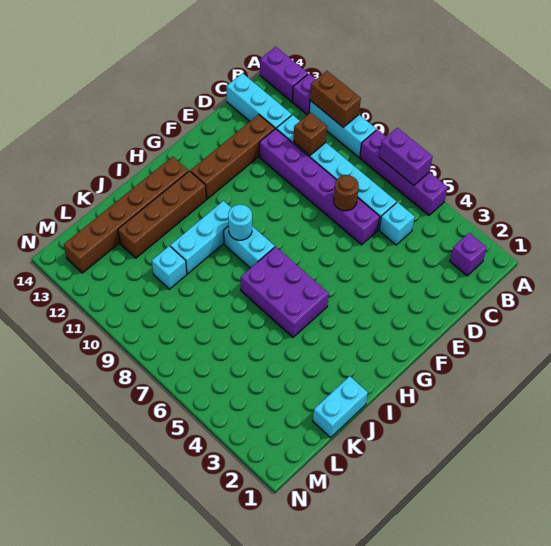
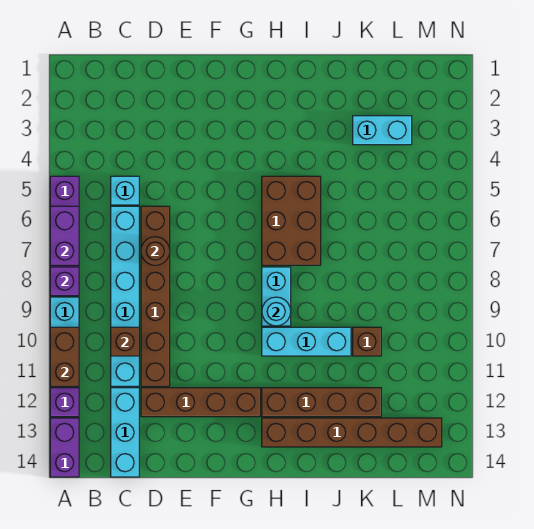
purple 1x1 brick [450,233,487,276] -> purple 1x1 brick moved to [50,267,79,296]
purple 1x6 brick [259,129,380,245] -> brown 1x6 brick [141,206,170,386]
purple 2x3 brick [241,247,329,337] -> brown 2x3 brick [262,176,321,265]
cyan 1x2 brick [313,376,368,437] -> cyan 1x2 brick moved to [353,116,412,145]
cyan 1x1 brick [152,246,187,289] -> brown 1x1 brick [353,327,381,356]

